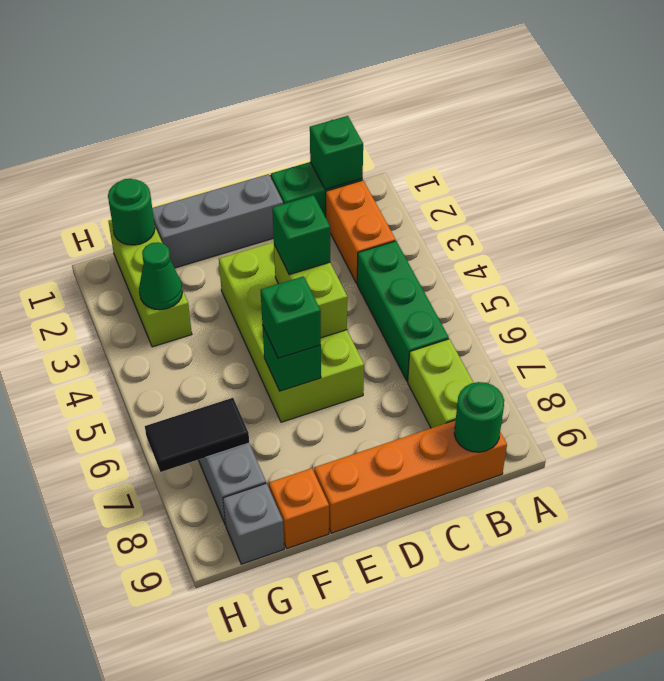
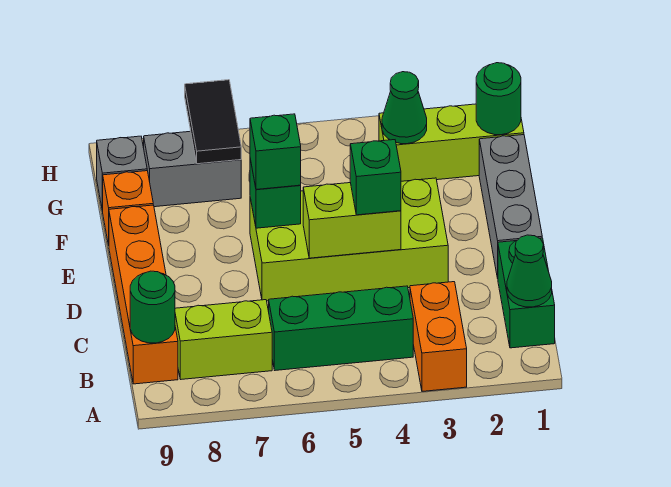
green 1x1 brick [310,116,363,189] -> green 1x1 cone [507,235,552,307]
orange 1x2 brick [326,180,396,283] -> orange 1x2 brick turned to [410,282,467,391]

